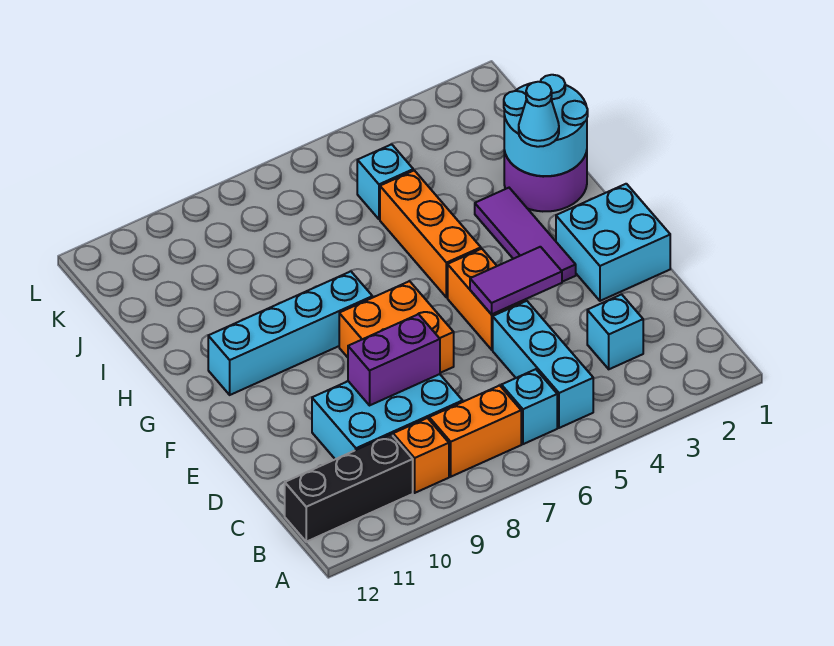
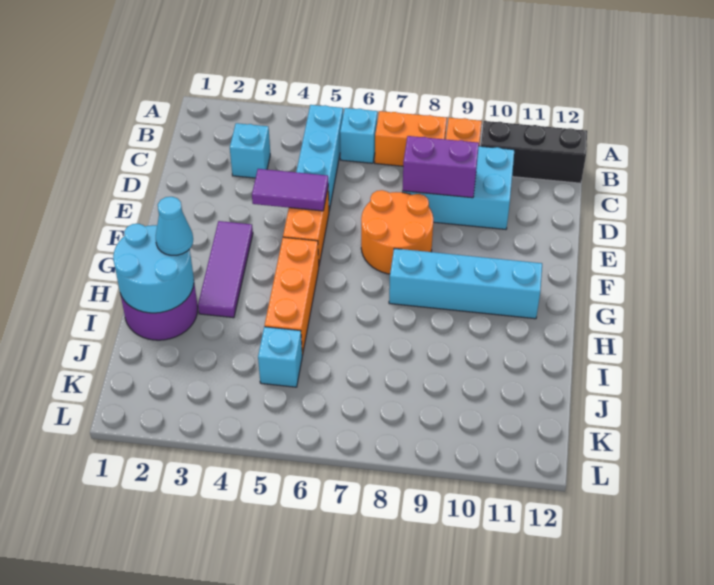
cyan 2x2 brick [556,184,670,301] -> none
orange 2x2 brick [339,281,454,373] -> orange 2x2 round brick [361,190,433,274]

